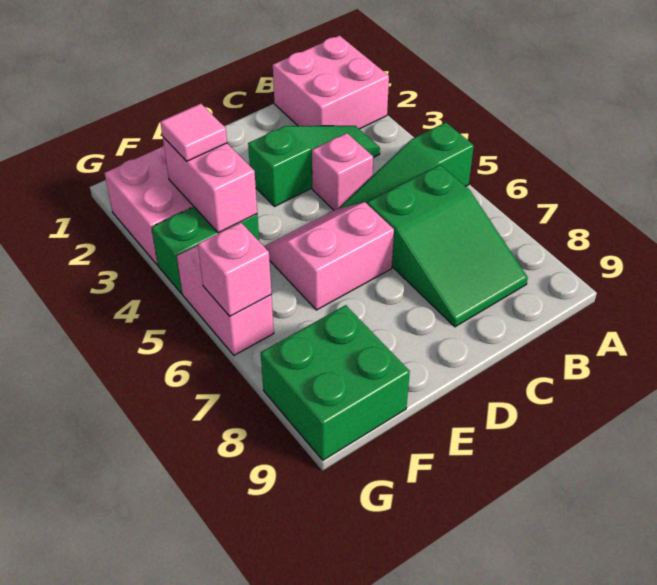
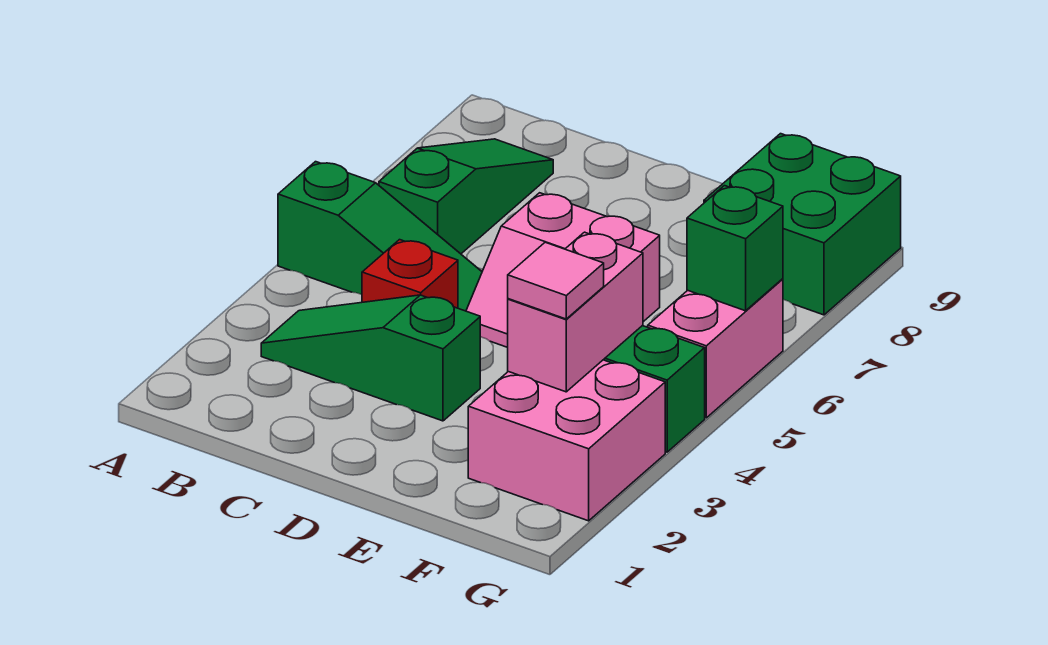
pink 2x2 brick [273,35,389,129] -> none
green 2x3 slope [368,165,528,327] -> green 1x3 slope [379,139,553,254]
pink 1x1 brick [312,133,373,210] -> red 1x1 brick [362,240,458,308]
pink 1x1 brick [198,222,271,316] -> green 1x1 brick [687,186,783,311]

